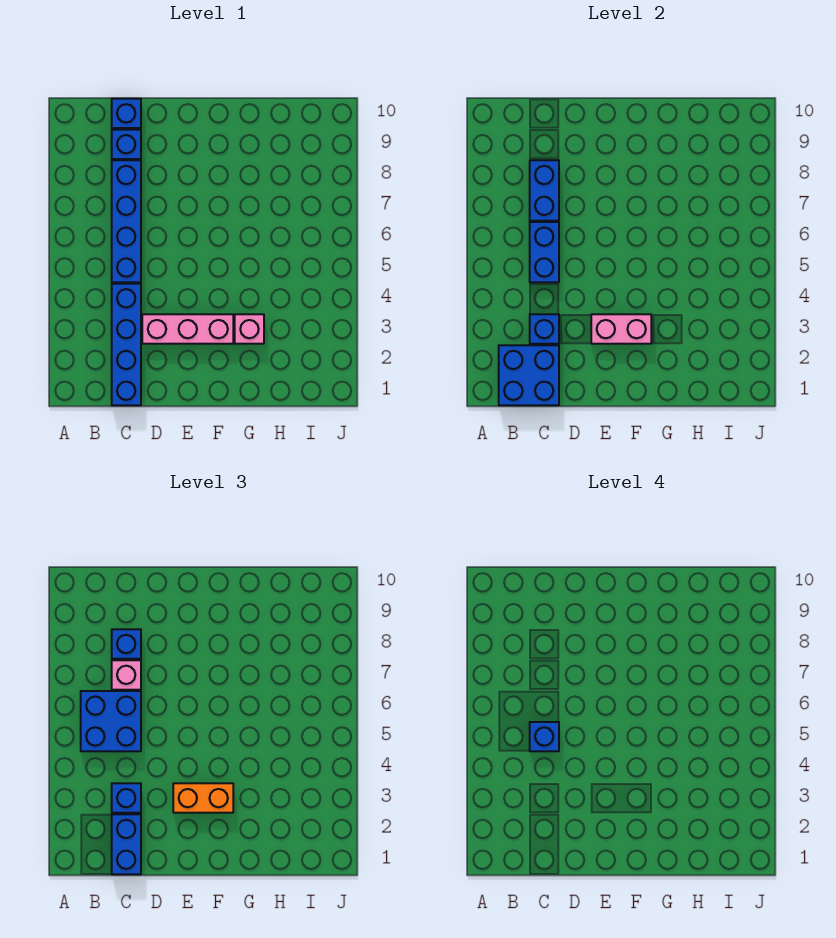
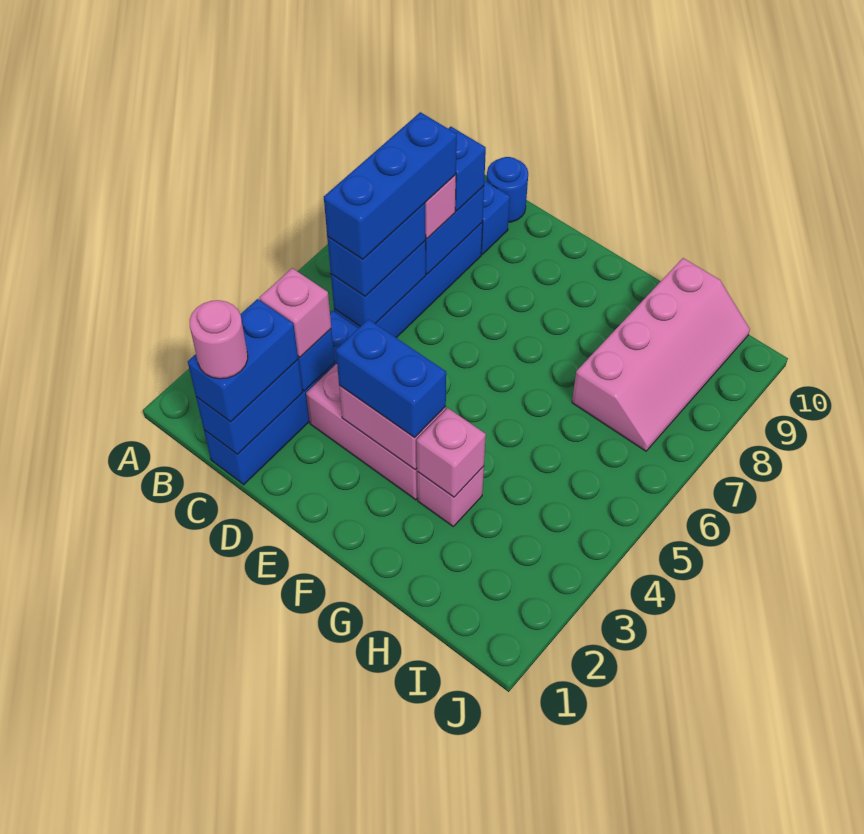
blue 2x2 brick [499,345,559,405] -> blue 1x2 brick [196,360,303,455]
blue 2x2 brick [81,691,141,751] -> blue 1x2 brick [327,203,426,296]
none -> pink 1x1 round brick [190,300,248,379]
blue 1x1 brick [112,783,141,813] -> pink 1x1 brick [259,268,331,357]
blue 1x1 brick [530,722,559,751] -> blue 1x3 brick [324,112,457,259]
blue 1x1 brick [112,99,141,128] -> blue 1x1 round brick [487,157,528,222]
orange 1x2 brick [173,783,233,813] -> blue 1x2 brick [336,319,446,438]
none -> pink 1x1 brick [417,408,486,497]
none -> pink 2x4 slope [572,258,750,451]

